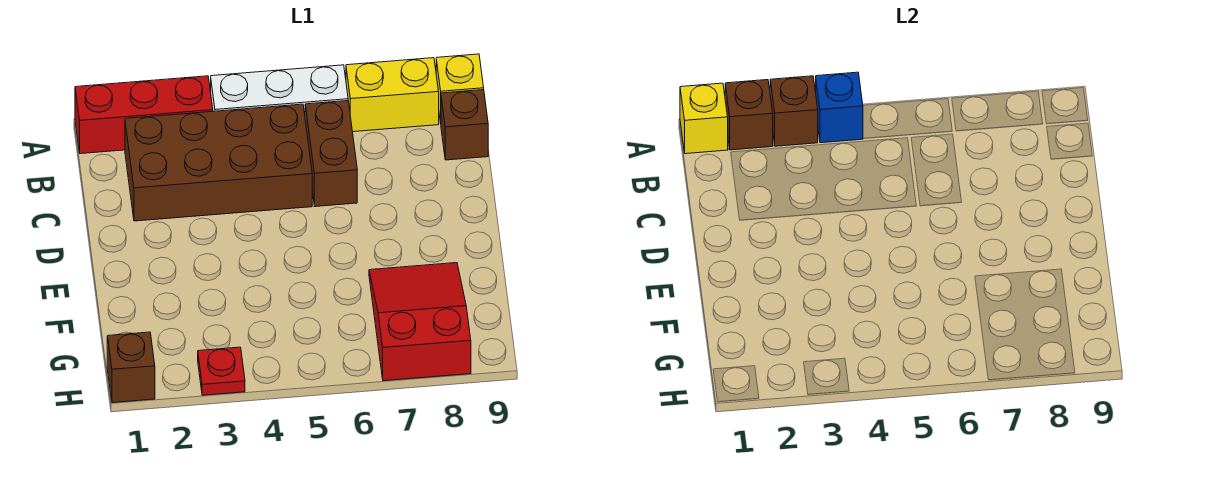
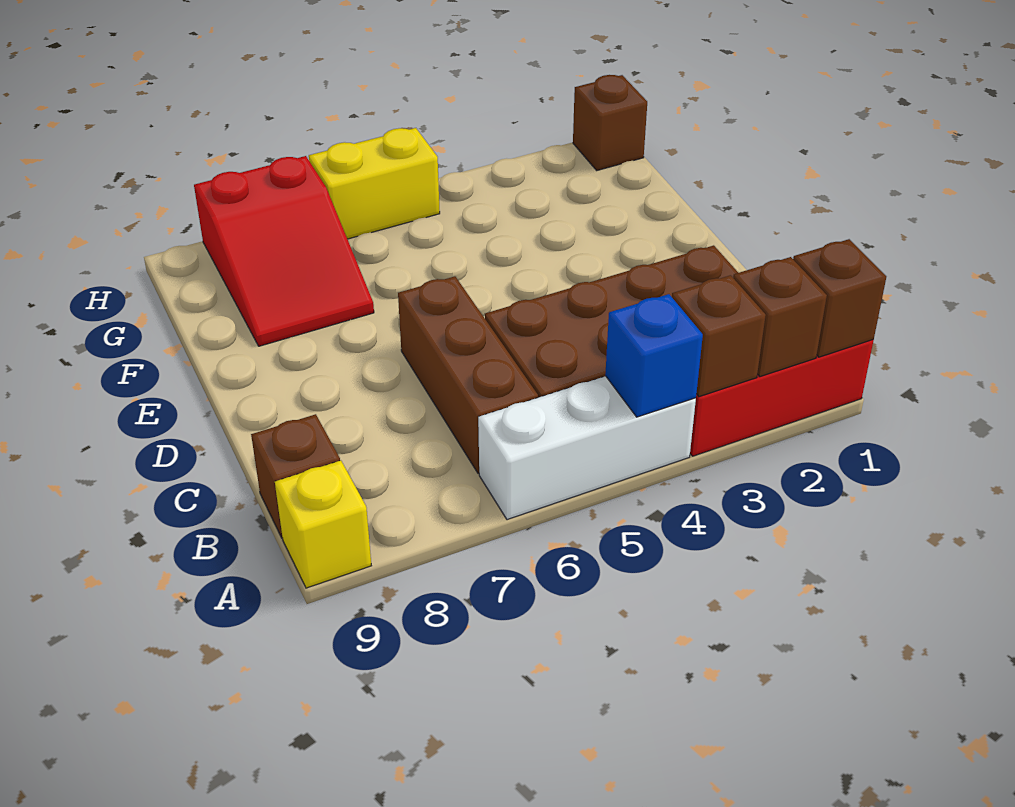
yellow 1x1 brick [680,83,728,154] -> brown 1x1 brick [793,239,886,357]
yellow 1x2 brick [346,58,439,132] -> yellow 1x2 brick moved to [309,128,440,239]
brown 1x2 brick [305,101,357,207] -> brown 1x3 brick [398,276,538,473]
red 1x1 plate [198,347,245,395] -> none

